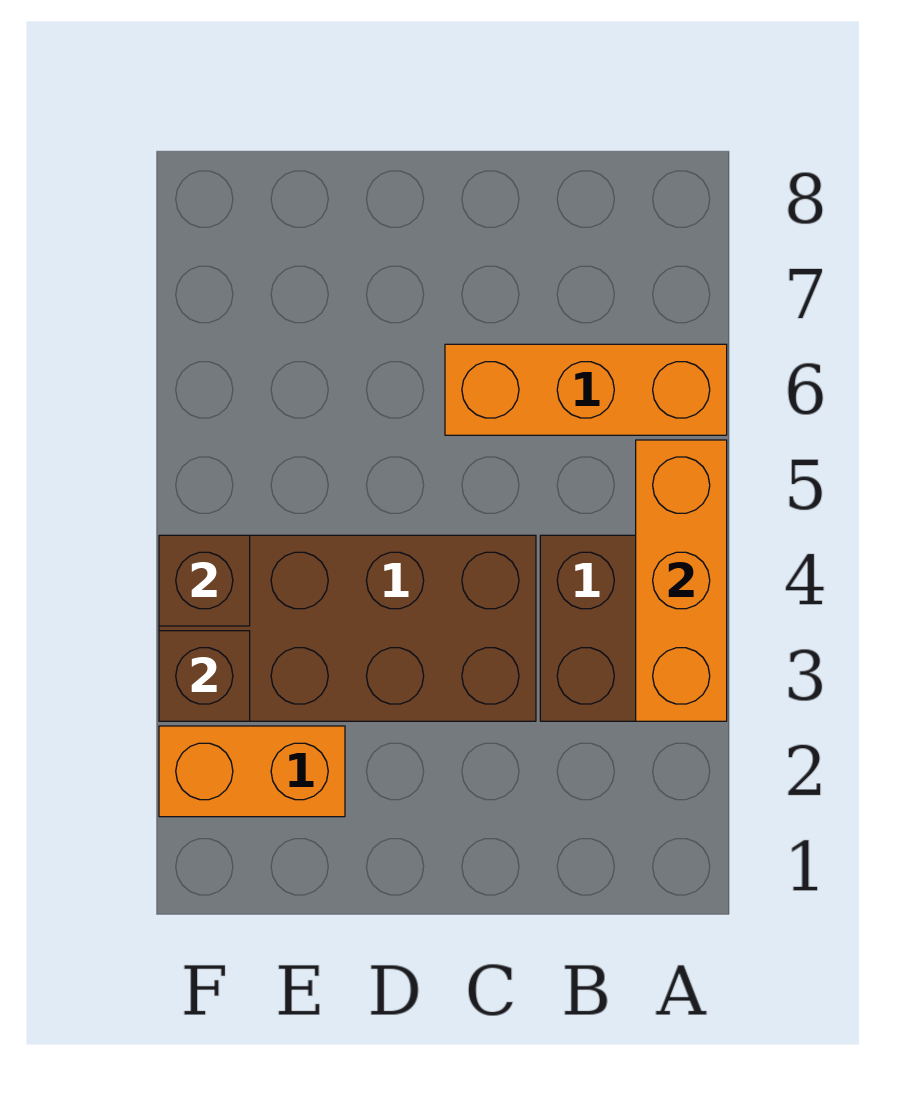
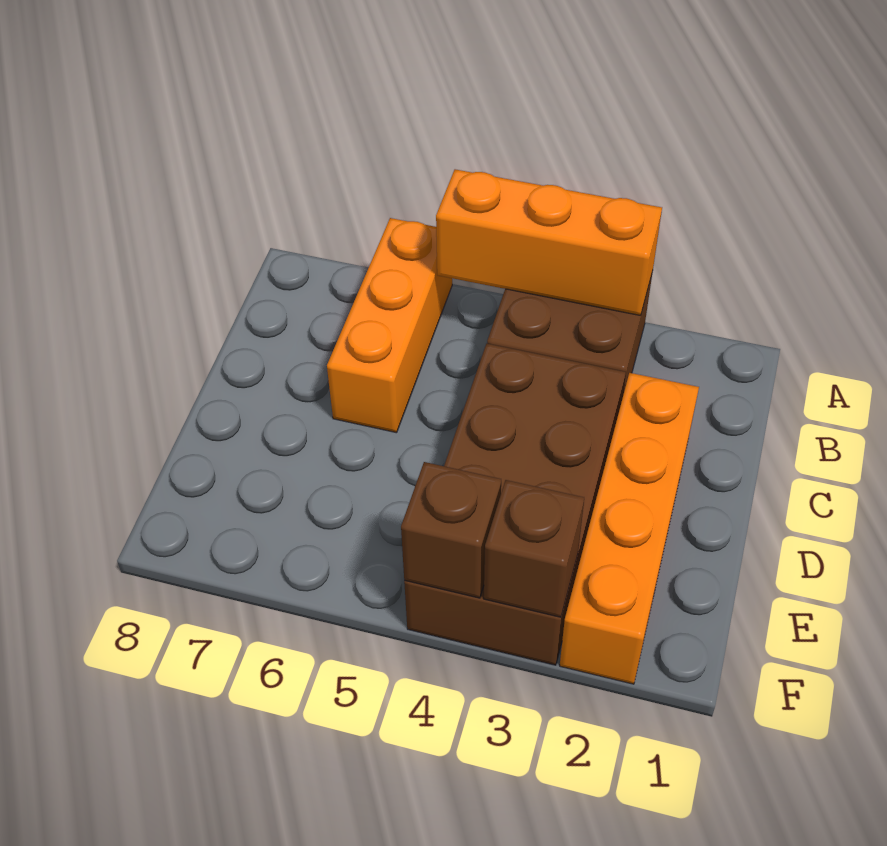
orange 1x2 brick [159,726,345,817] -> orange 1x4 brick [560,373,699,684]

